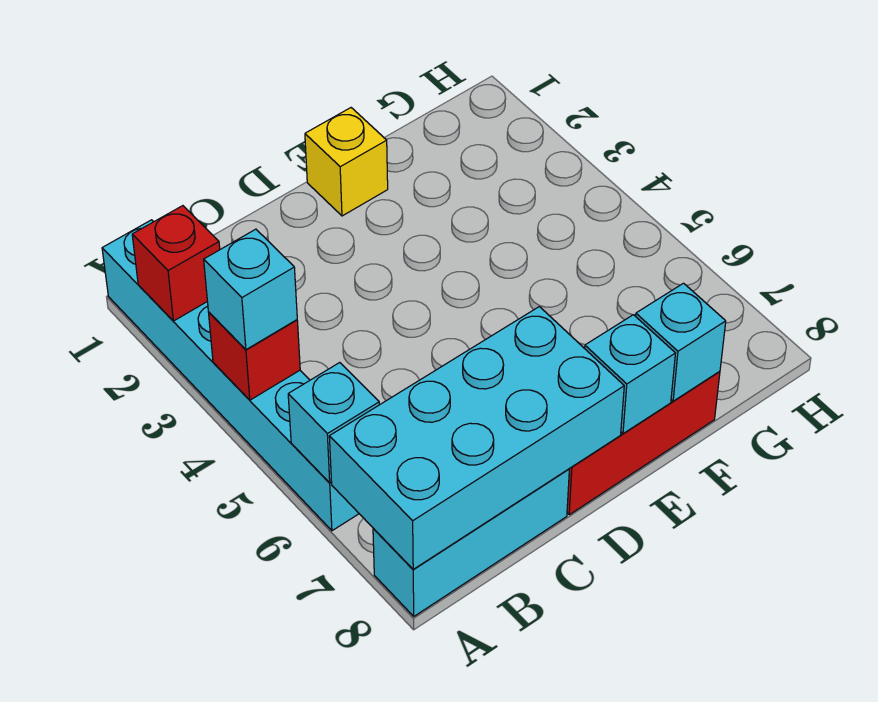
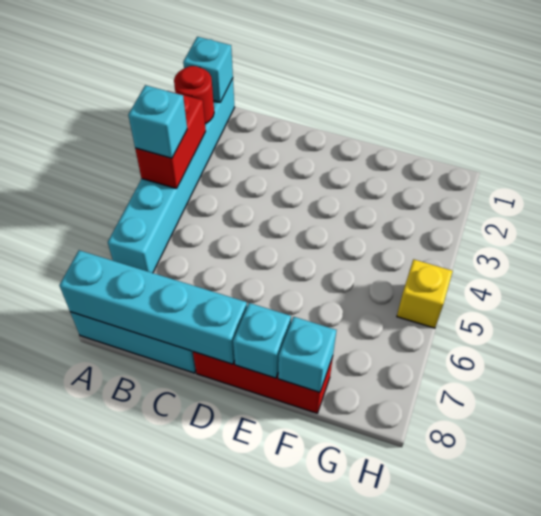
red 1x1 brick [132,206,220,321] -> red 1x1 round brick [174,66,214,124]
red 1x1 brick [209,313,300,400] -> red 1x2 brick [135,91,206,189]
cyan 1x1 brick [288,363,379,483] -> cyan 1x1 brick moved to [183,37,233,102]
cyan 2x4 brick [329,307,624,569] -> cyan 1x4 brick [59,250,247,364]
yellow 1x1 brick [305,108,388,216] -> yellow 1x1 brick moved to [397,259,453,328]

